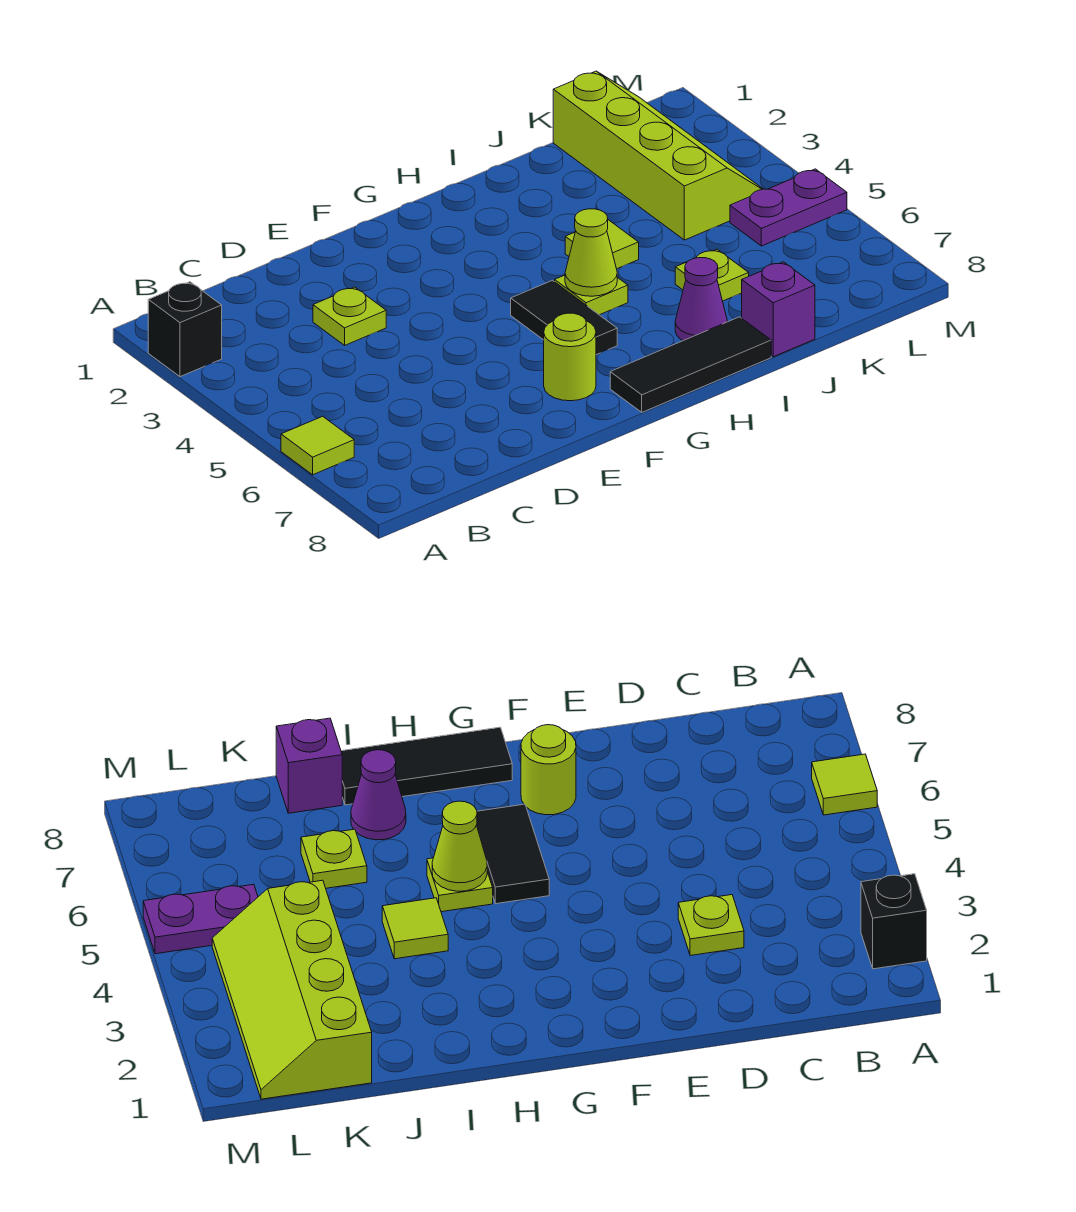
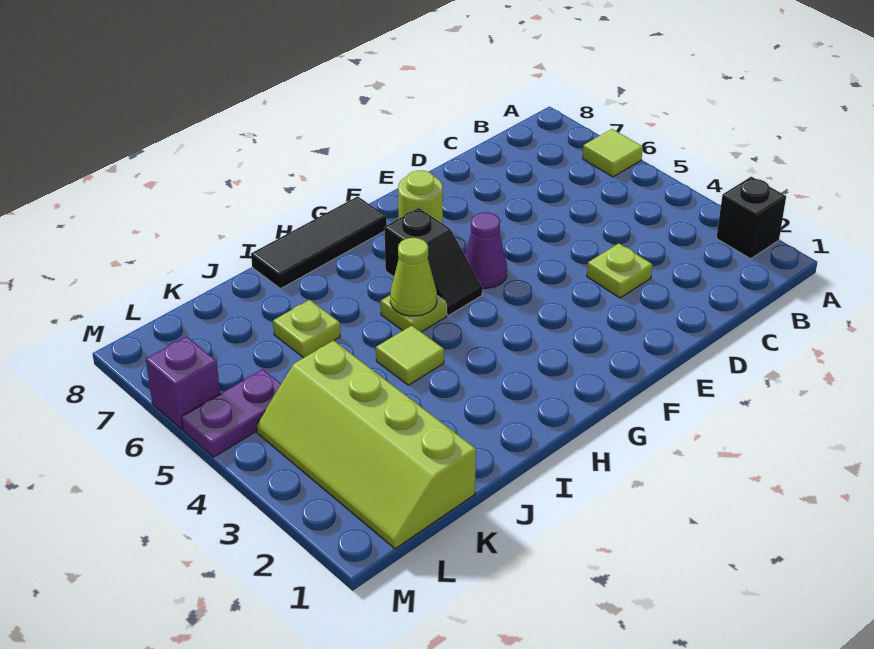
black 1x2 tile [511,280,617,355] -> black 1x2 slope [384,208,482,315]
purple 1x1 cone [675,258,728,341] -> purple 1x1 cone moved to [465,212,507,288]
purple 1x1 brick [742,262,815,357] -> purple 1x1 brick moved to [146,336,220,429]

